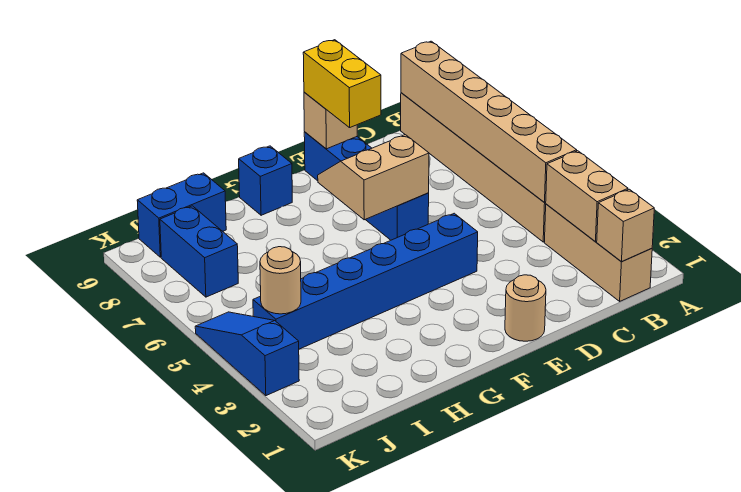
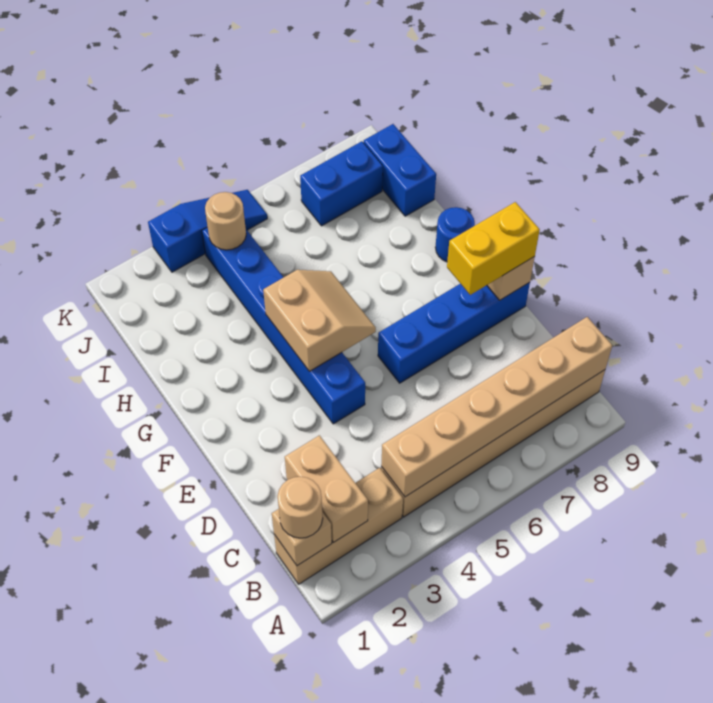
tan 1x2 brick [545,151,628,242] -> tan 1x2 brick turned to [285,435,368,543]
tan 1x1 round brick [505,275,546,341] -> tan 1x1 round brick moved to [278,477,323,538]
tan 2x2 slope [318,135,429,220] -> tan 2x2 slope moved to [263,270,376,372]
blue 1x1 brick [239,146,292,215] -> blue 1x1 round brick [435,207,475,262]

